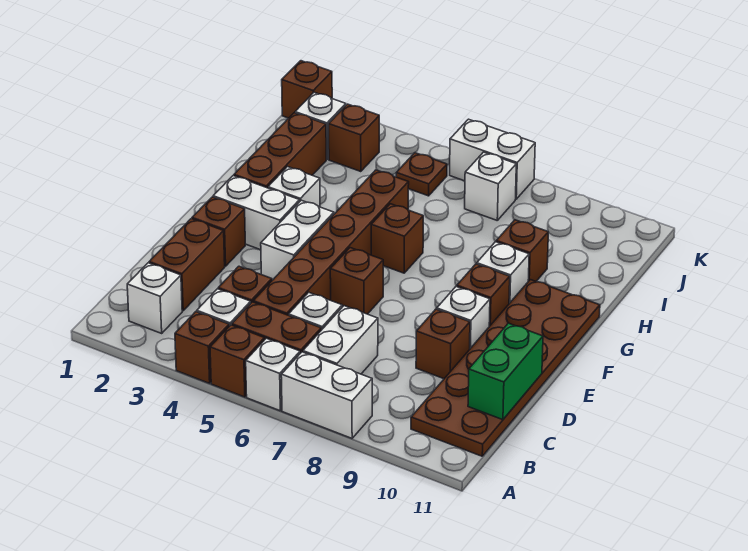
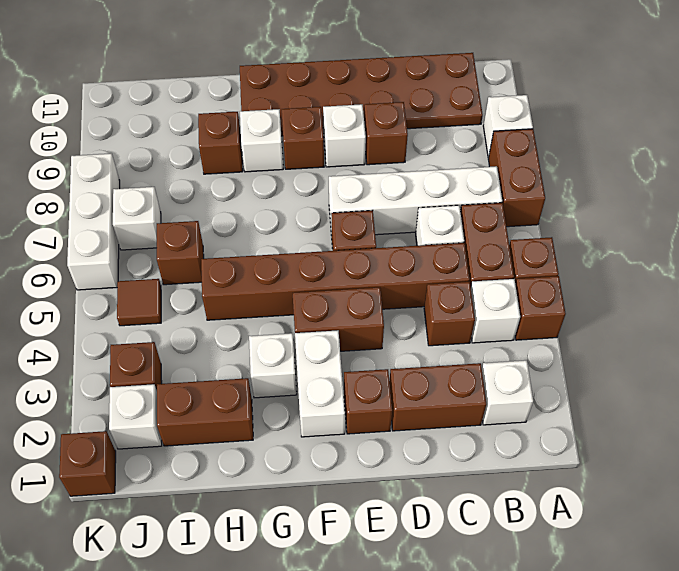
white 1x1 brick [246,338,300,411] -> white 1x1 brick moved to [483,95,533,158]
white 1x2 brick [281,352,372,438] -> brown 1x2 brick [488,129,545,227]
white 1x2 brick [303,306,378,374] -> white 1x4 brick [329,166,502,235]
green 1x2 brick [468,323,543,420] -> none
white 1x2 brick [261,200,334,280] -> brown 1x2 brick [293,287,384,351]
brown 1x3 brick [234,113,326,188] -> brown 1x2 brick [157,378,253,446]
brown 1x1 brick [371,204,423,273] -> brown 1x1 brick moved to [157,221,204,285]
brown 1x1 plate [396,153,447,196] -> brown 1x1 tile [117,279,161,326]
white 1x2 brick [450,119,535,199] -> white 1x3 brick [67,153,120,290]

